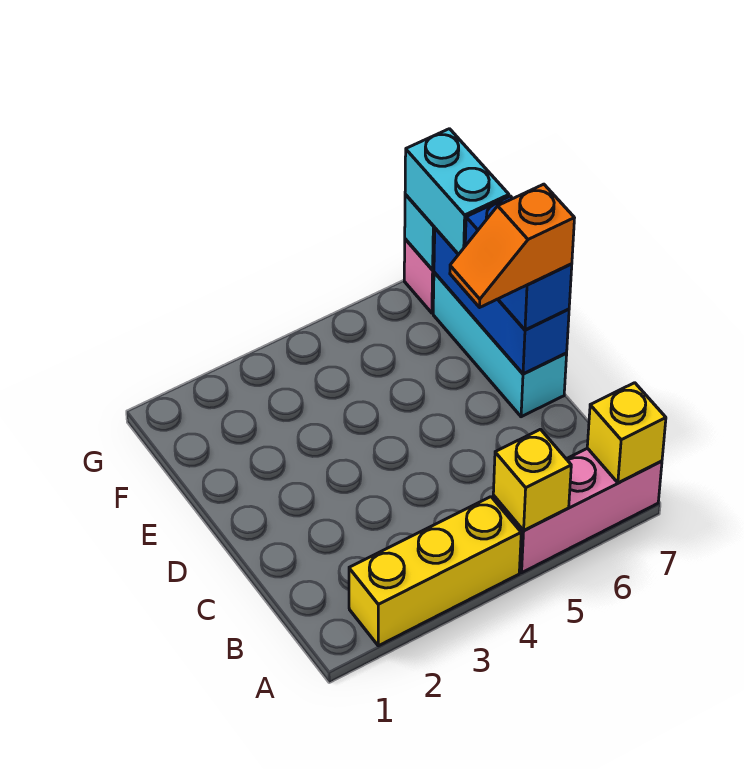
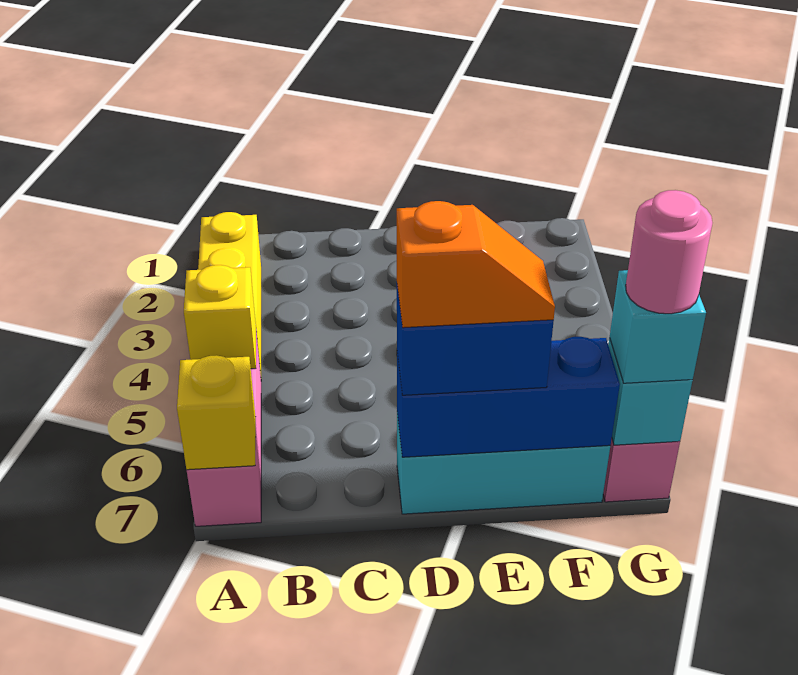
orange 1x2 slope [450,184,574,307] -> orange 1x2 slope turned to [397,201,555,328]
cyan 1x2 brick [405,129,509,254] -> cyan 1x1 brick [610,270,706,383]
none -> pink 1x1 round brick [626,190,712,314]

